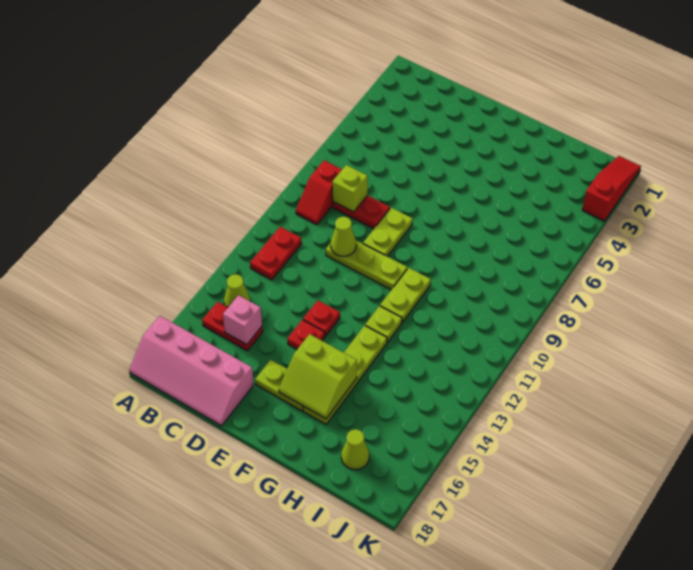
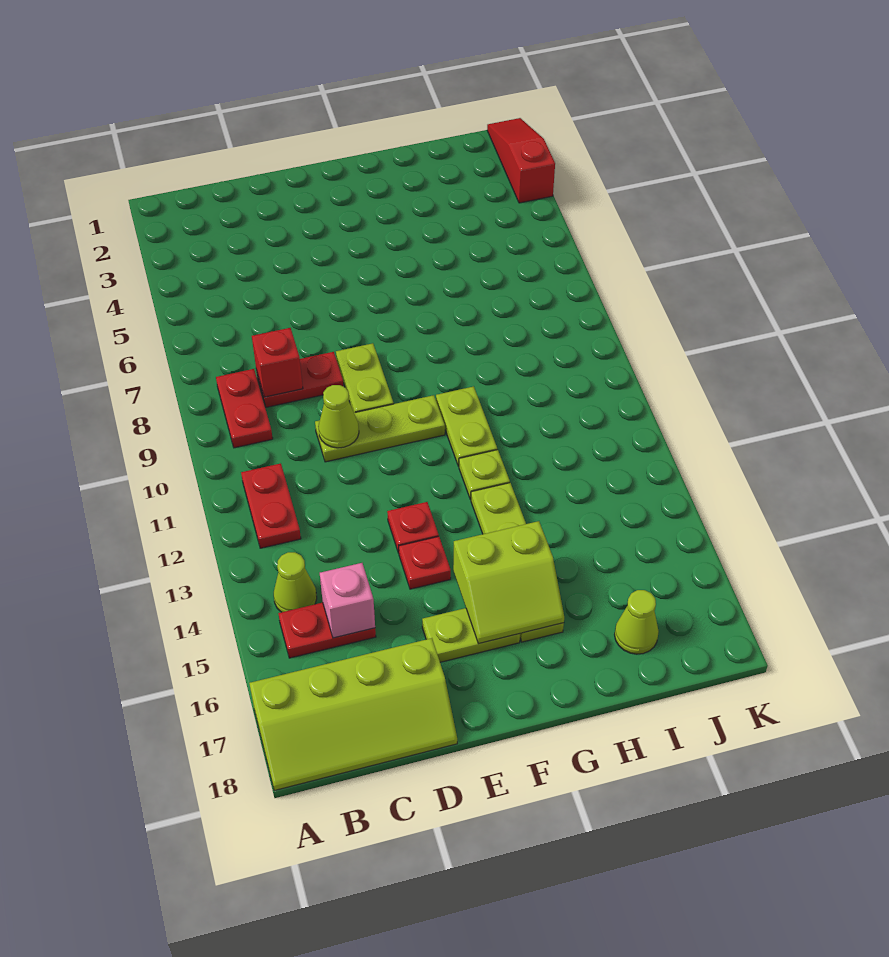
pink 2x4 slope [129,316,254,426] -> lime 2x4 slope [249,638,457,791]
red 1x2 slope [296,160,342,225] -> red 1x2 plate [216,369,273,448]
lime 1x1 brick [332,165,368,212] -> red 1x1 brick [252,328,303,397]

